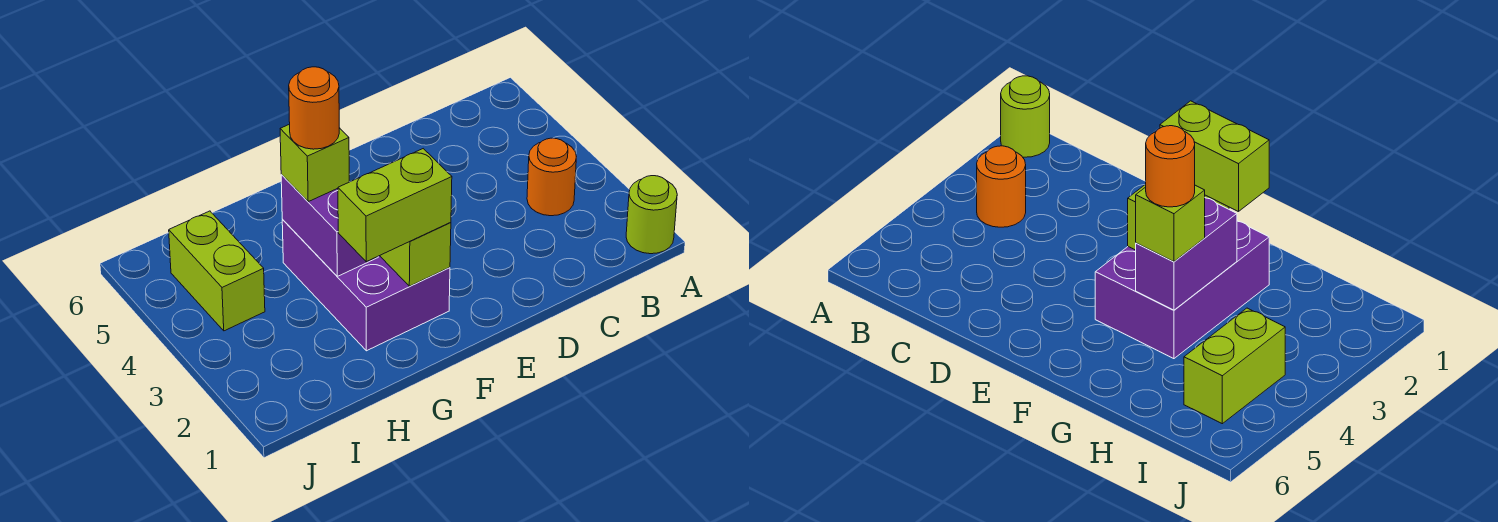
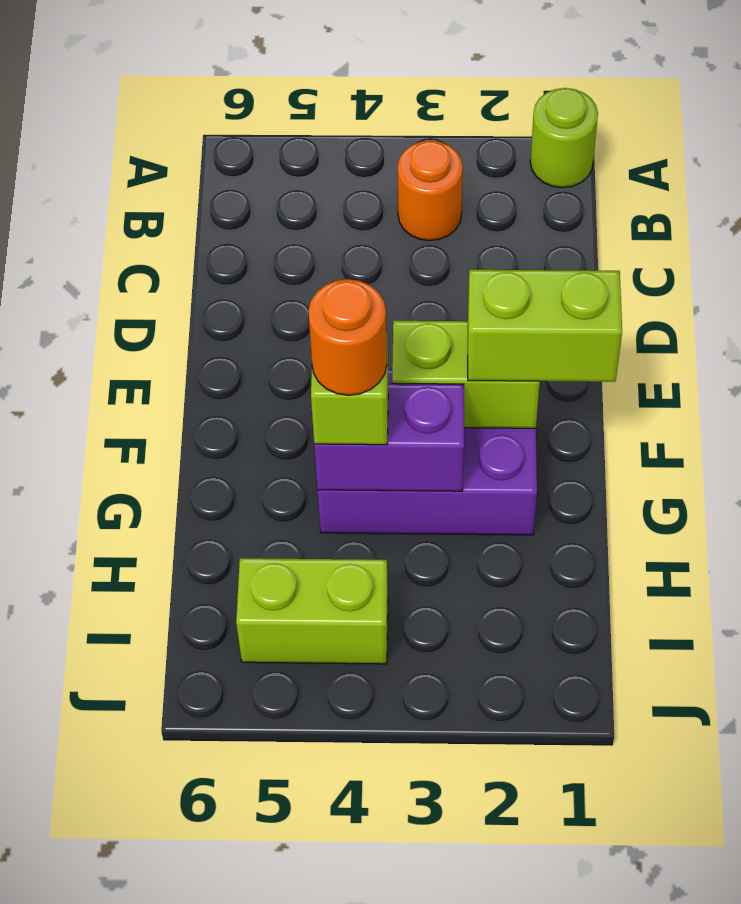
lime 1x2 brick [338,149,452,262] -> lime 1x2 brick turned to [468,270,622,382]

